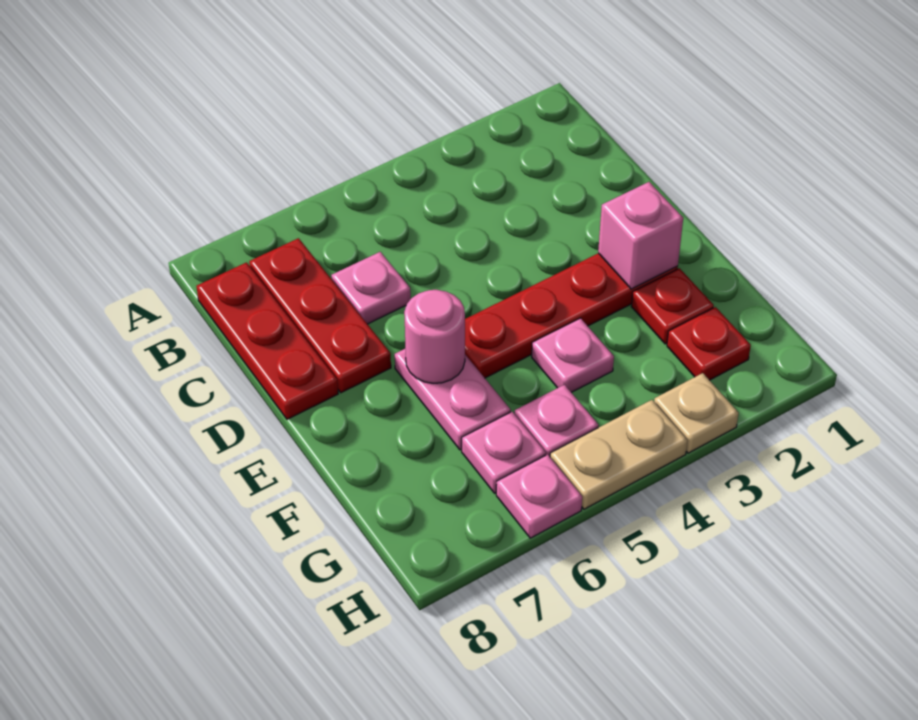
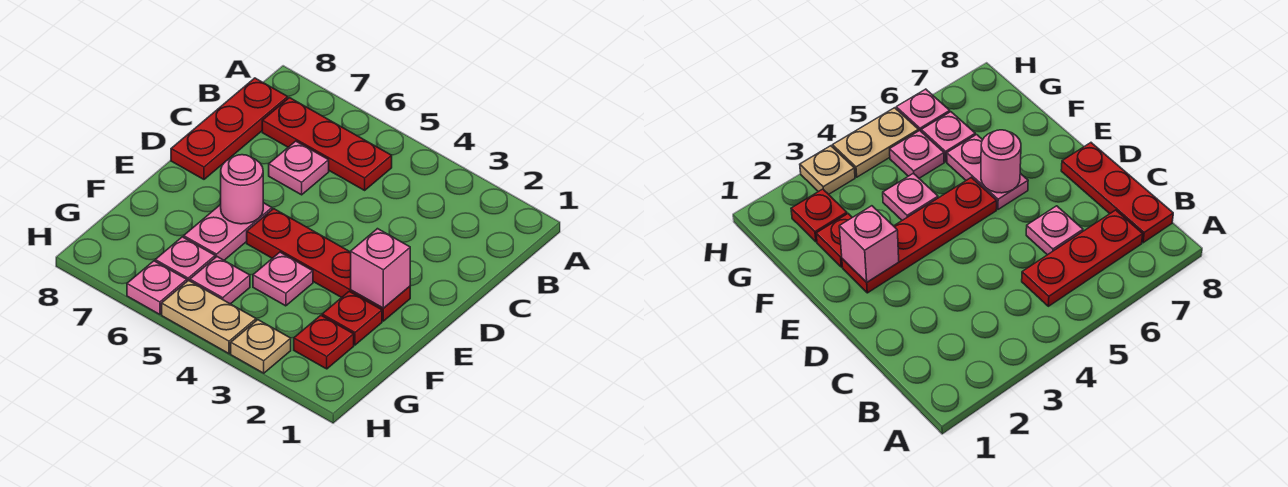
red 1x3 plate [249,238,391,393] -> red 1x3 plate turned to [262,98,392,190]

